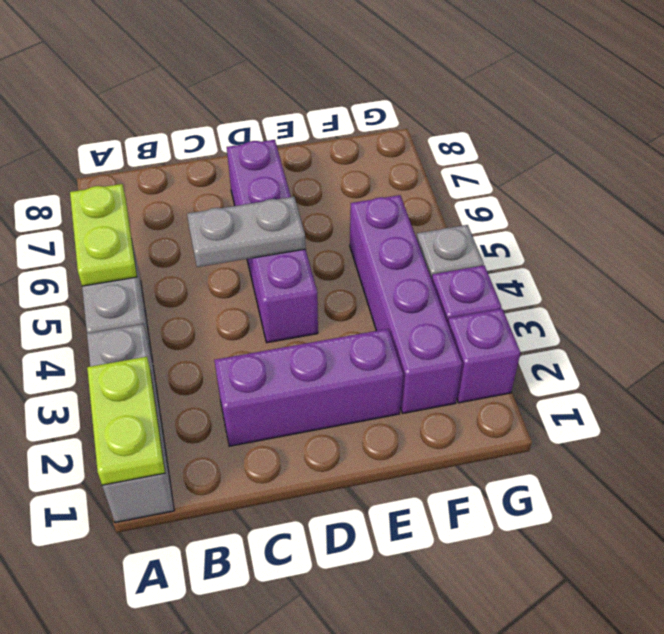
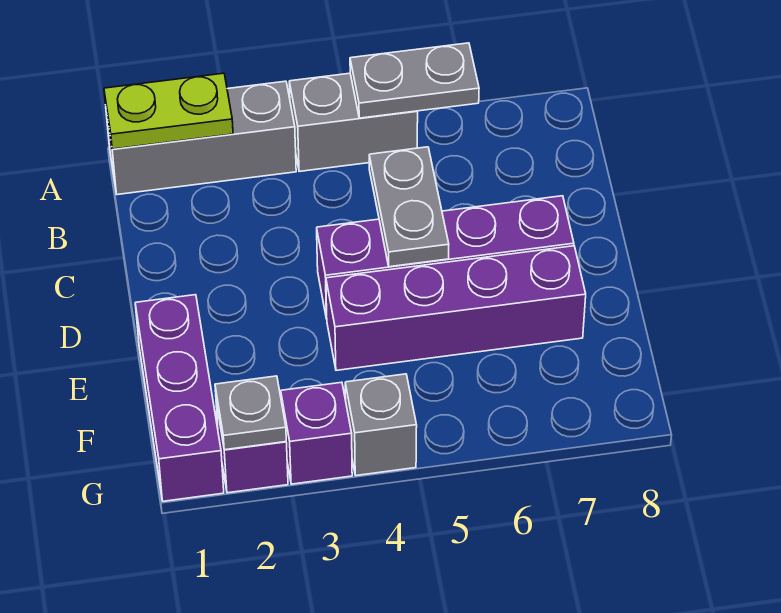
lime 1x2 plate [70,184,137,286] -> grey 1x2 plate [350,43,479,118]
purple 1x3 brick [214,329,403,446] -> purple 1x3 brick moved to [135,295,224,501]
purple 1x4 brick [350,195,462,413] -> purple 1x4 brick moved to [326,246,586,370]
none -> grey 1x1 plate [215,376,286,450]

